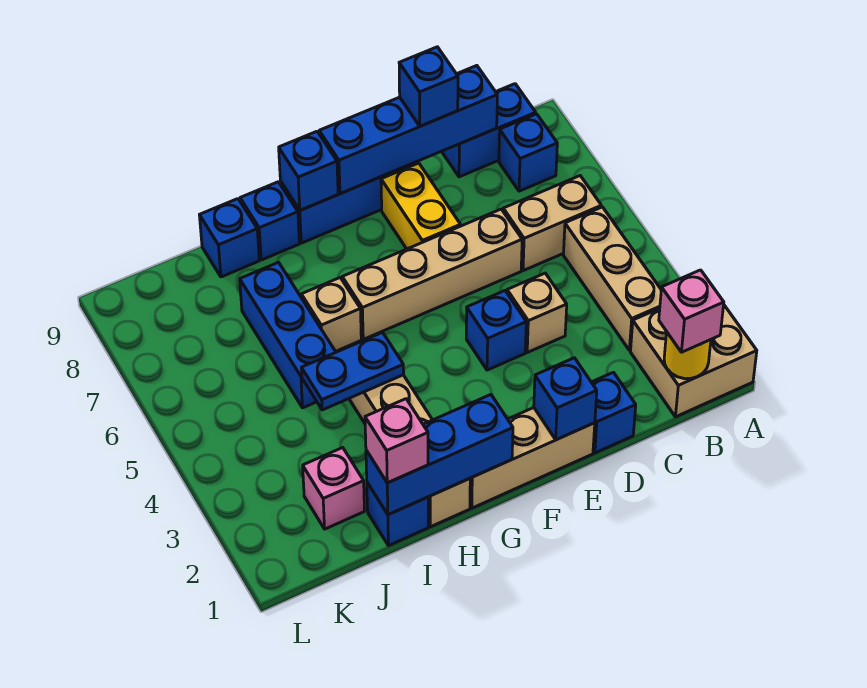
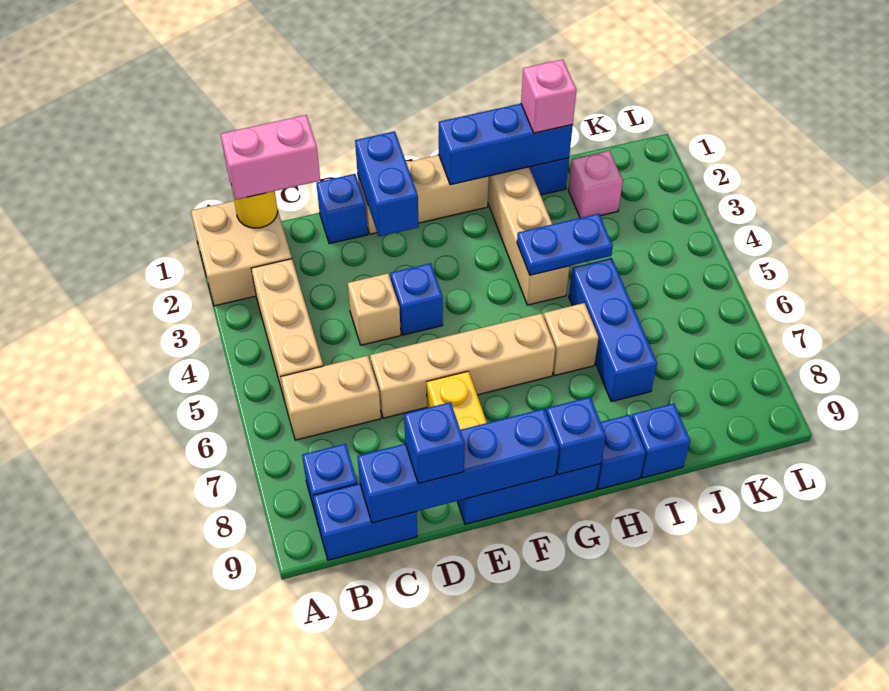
pink 1x1 brick [659,270,724,352] -> pink 1x2 brick [221,115,320,200]
blue 1x1 brick [534,358,597,440] -> blue 1x2 brick [355,131,419,236]

